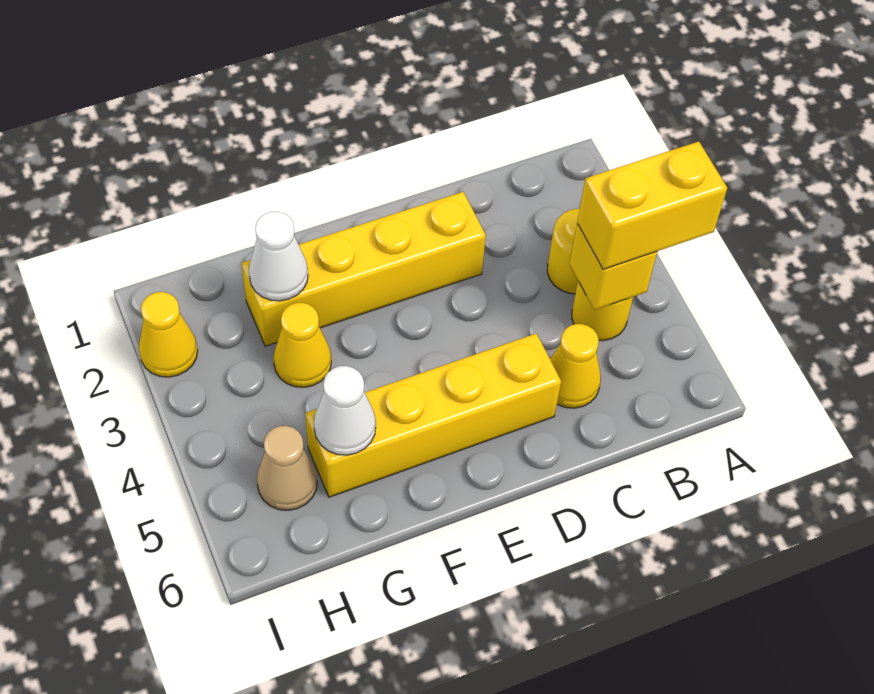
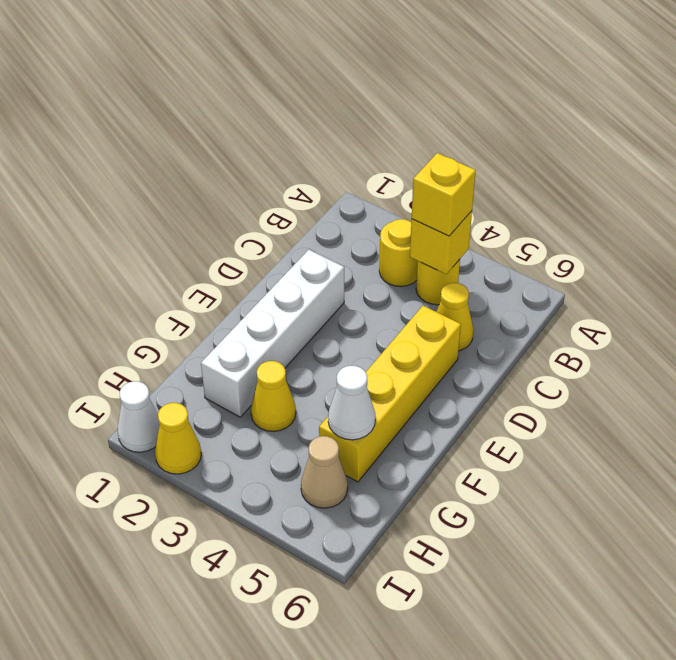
yellow 1x2 brick [577,142,727,270] -> yellow 1x1 brick [412,153,476,236]
yellow 1x4 brick [242,192,486,346] -> white 1x4 brick [201,250,344,417]
white 1x1 cone [249,212,308,301] -> white 1x1 cone moved to [117,381,160,452]

